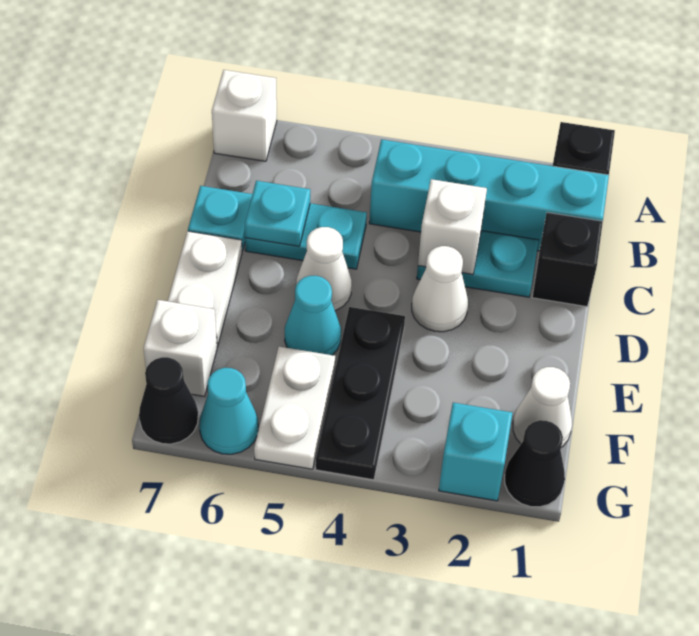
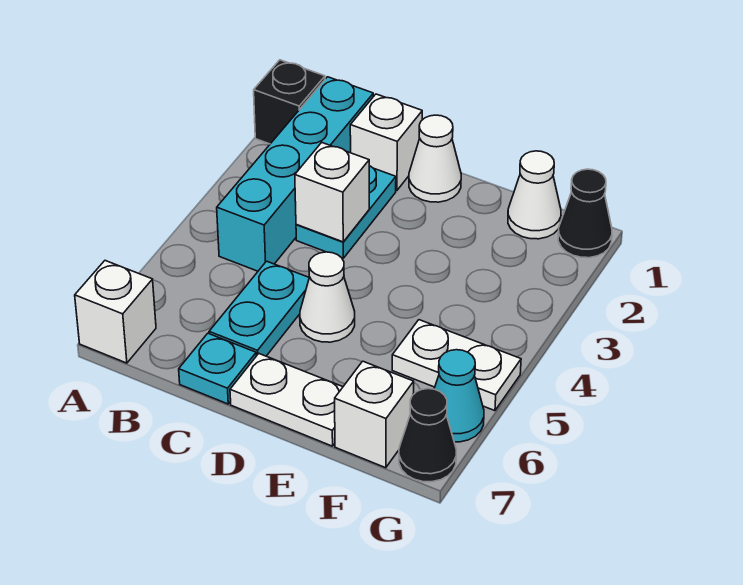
black 1x1 brick [532,212,603,307] -> white 1x1 brick [350,94,422,191]
cyan 1x1 plate [245,181,310,246] -> none
white 1x1 cone [412,246,468,332] -> white 1x1 cone moved to [409,115,461,202]
black 1x3 plate [316,307,405,480] -> none
cyan 1x1 cone [285,276,341,355] -> none
cyan 1x1 brick [439,403,512,501] -> none

